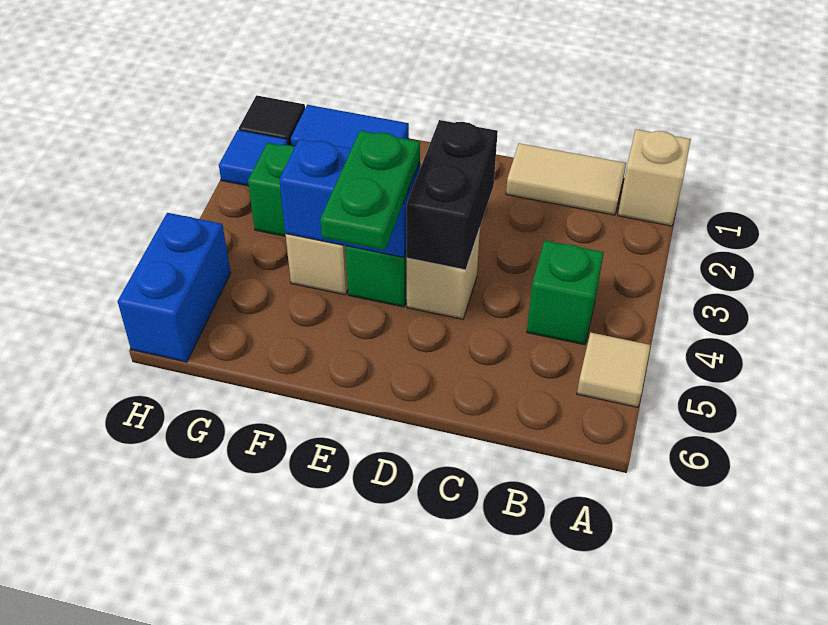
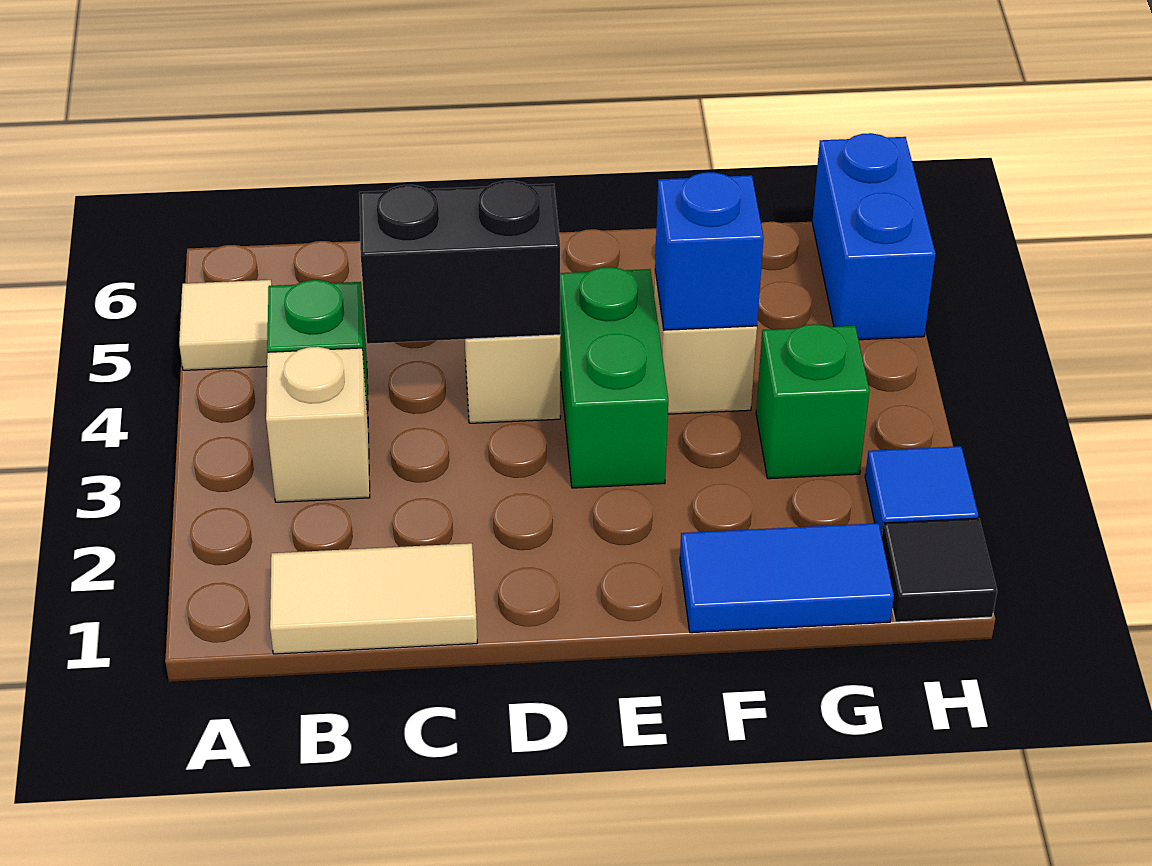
tan 1x1 brick [618,129,691,226] -> tan 1x1 brick moved to [266,347,370,502]
black 1x2 brick [406,120,498,270] -> black 1x2 brick turned to [359,181,560,344]
blue 1x2 brick [279,139,420,257] -> blue 1x1 brick [655,172,764,330]
green 1x2 plate [320,131,420,250] -> none

